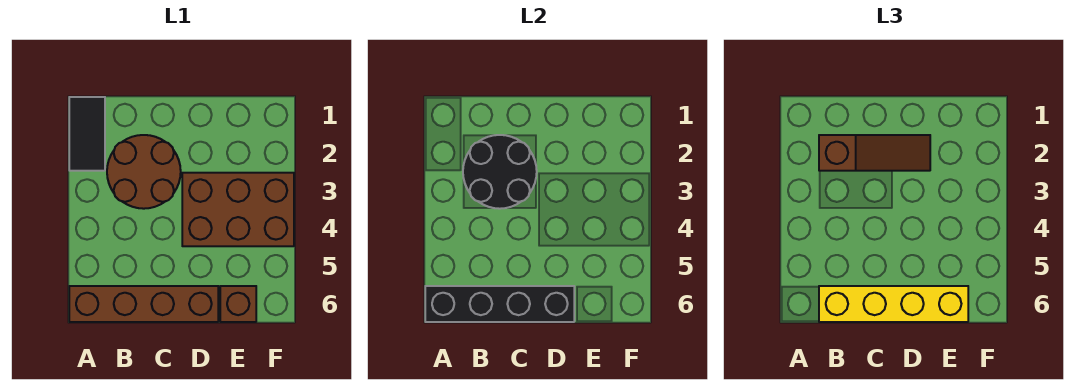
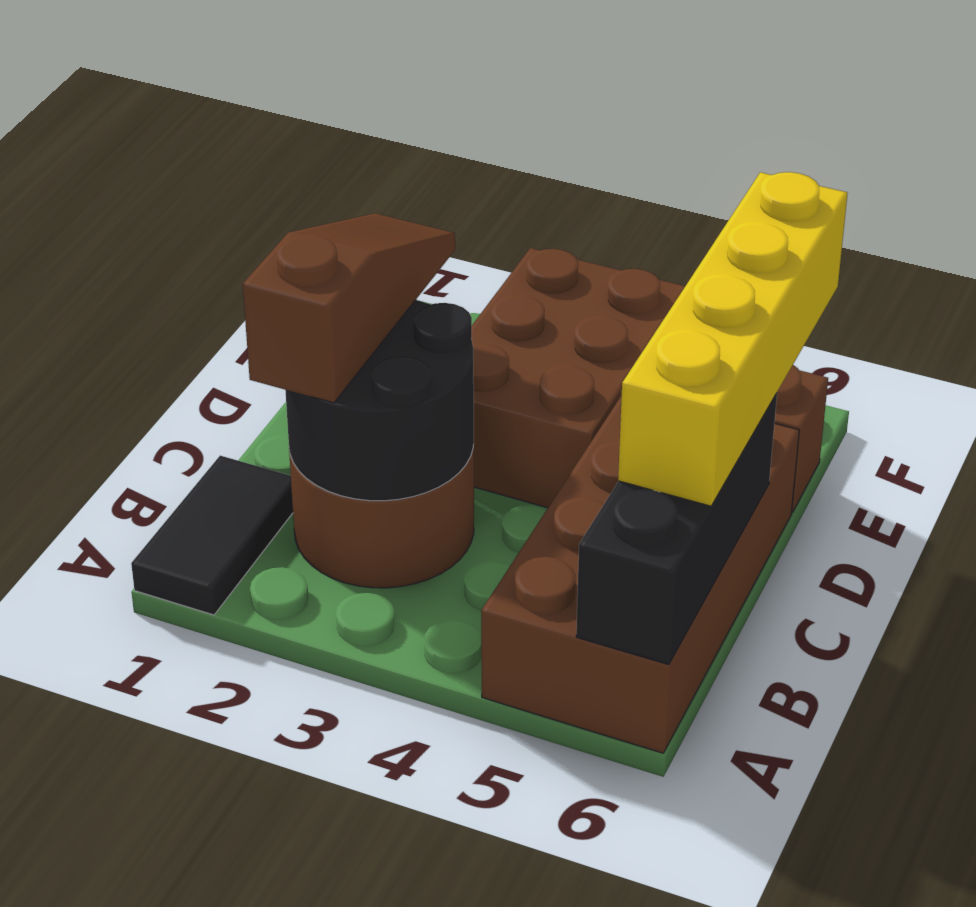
black 1x2 tile [69,97,105,171] -> black 1x2 tile turned to [131,456,293,615]
brown 1x4 brick [69,286,218,322] -> brown 2x4 brick [481,395,799,753]
black 1x4 brick [425,286,574,322] -> black 1x3 brick [576,393,777,665]

